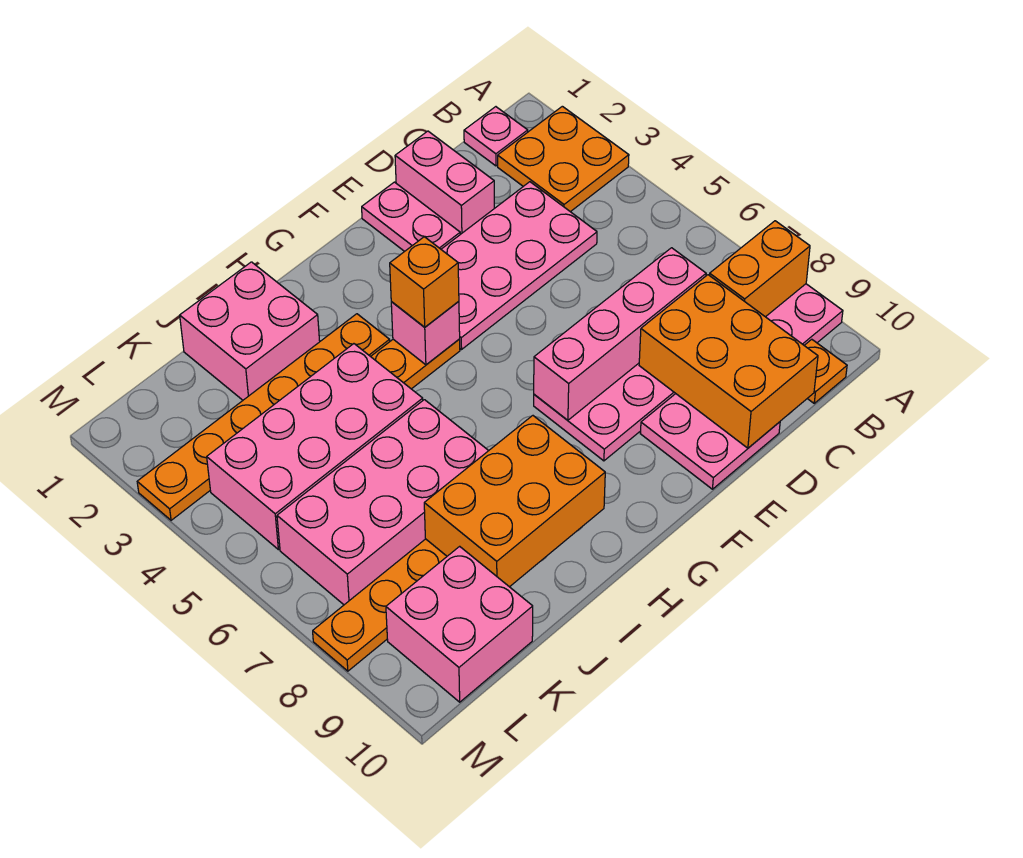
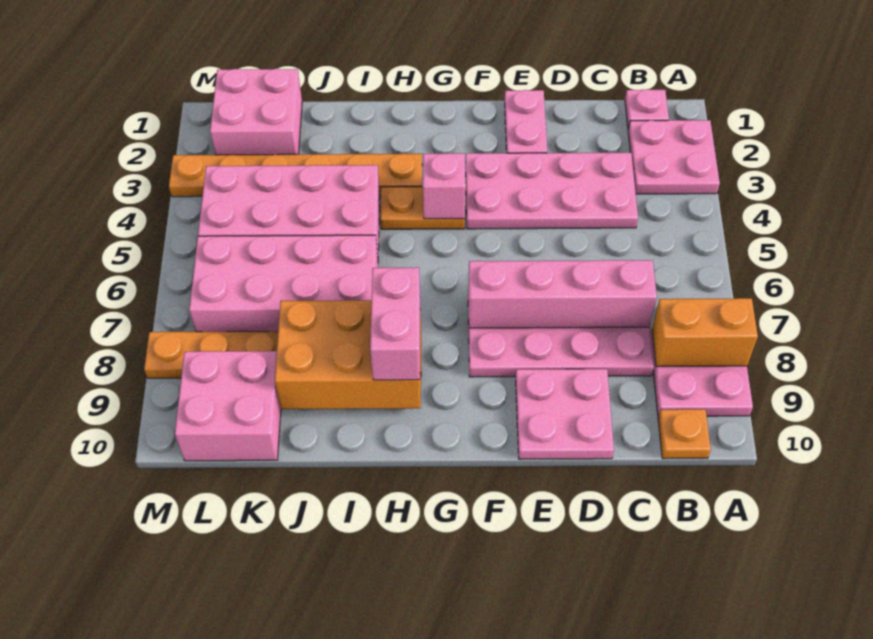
orange 2x2 plate [498,106,629,212] -> pink 2x2 plate [628,120,720,194]
orange 2x3 brick [639,275,818,448] -> none
pink 1x2 brick [395,131,494,234] -> pink 1x2 brick moved to [370,267,420,380]
orange 1x1 brick [390,237,459,327] -> none
pink 2x2 brick [180,262,320,400] -> pink 2x2 brick moved to [210,69,302,155]

